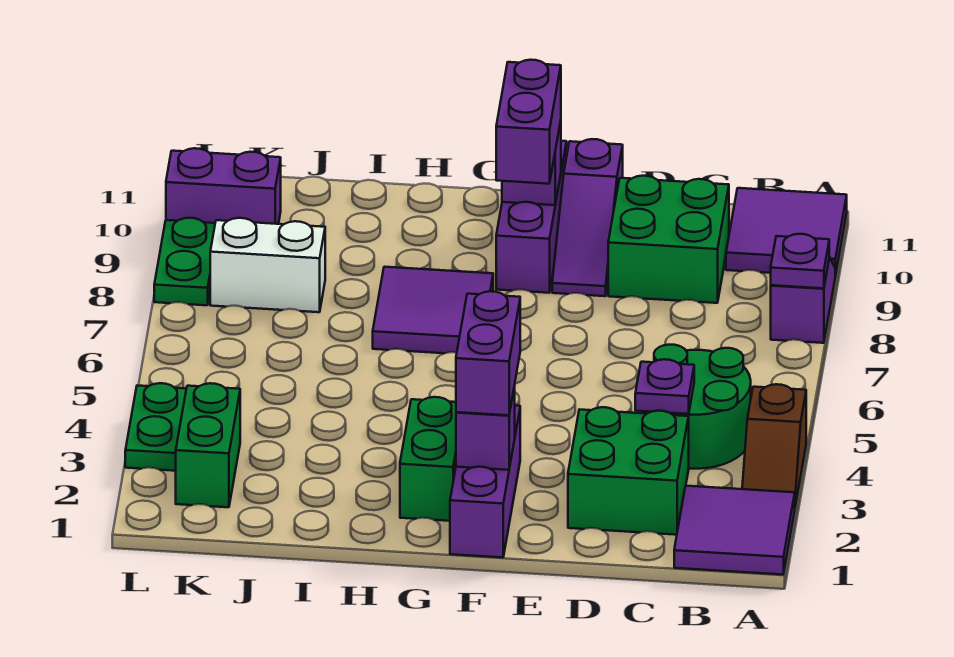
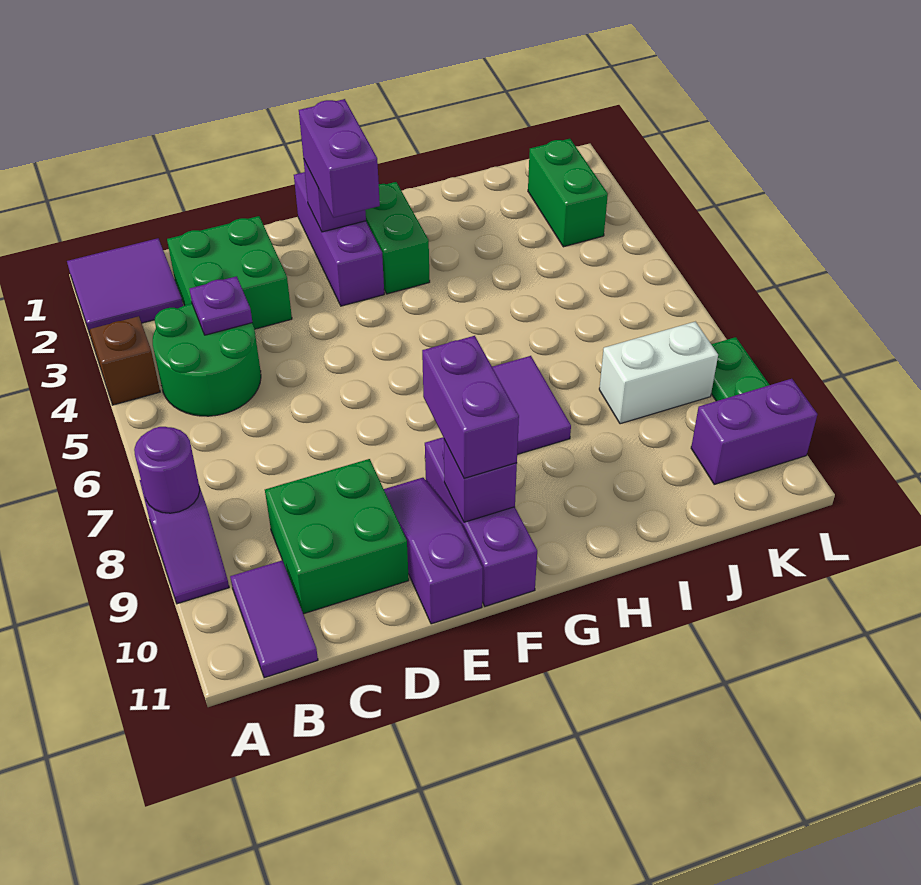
purple 1x1 plate [771,234,829,288] -> purple 1x1 round brick [134,427,200,513]
purple 2x2 tile [726,188,847,276] -> purple 1x2 tile [230,560,318,678]
green 1x2 plate [125,383,186,471] -> none

